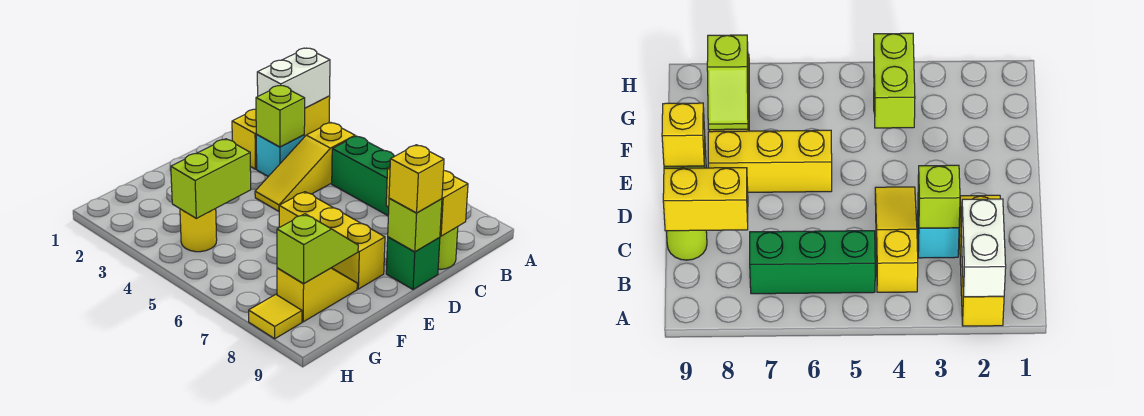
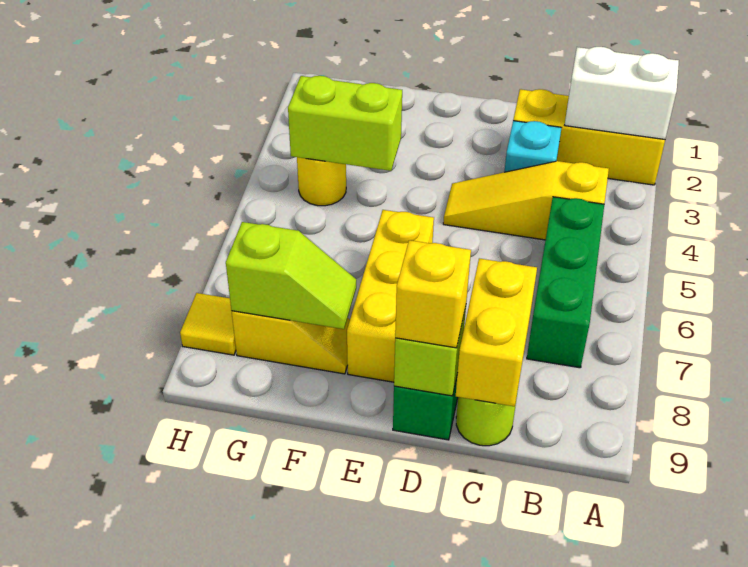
lime 1x1 brick [256,85,305,147] -> none

